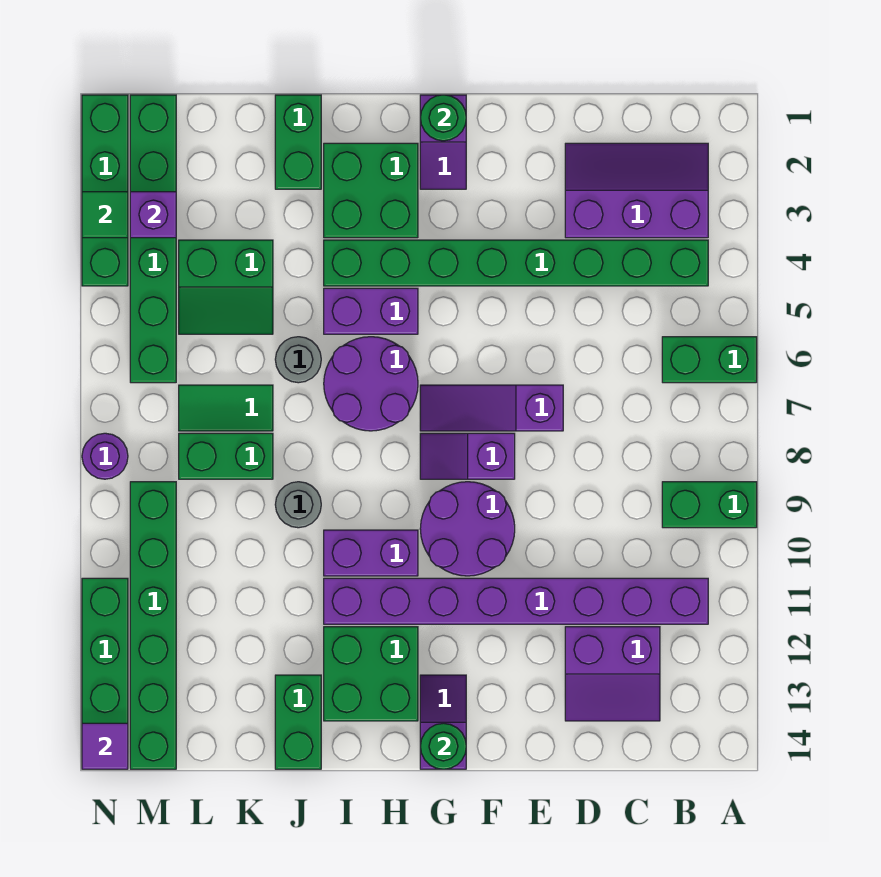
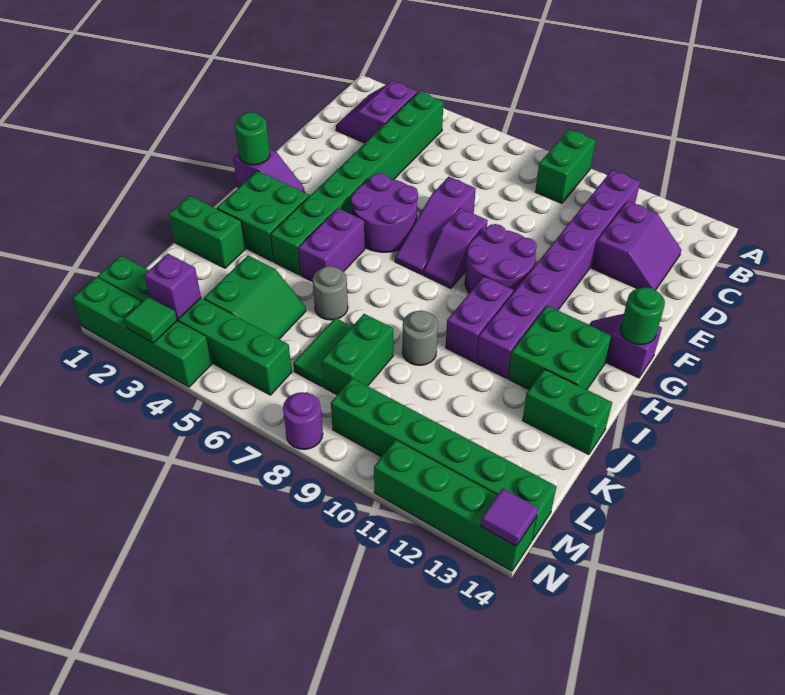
green 1x2 brick [662,337,757,383] -> none
purple 2x3 slope [565,143,708,238] -> purple 2x2 slope [336,81,418,143]
purple 2x2 round brick [324,337,418,431] -> purple 2x2 round brick moved to [351,173,418,252]

